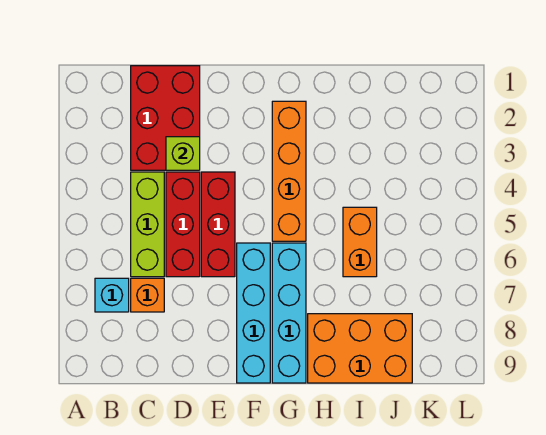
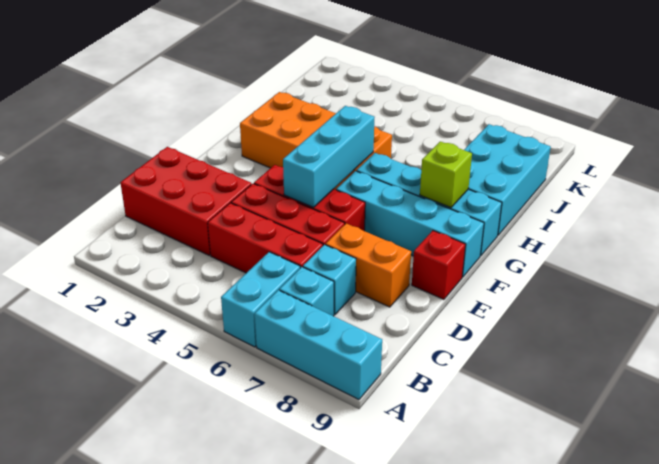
none -> cyan 1x2 brick [221,252,300,347]
none -> cyan 1x3 brick [255,290,382,400]
lime 1x3 brick [131,172,164,277] -> red 1x3 brick [208,203,323,273]
orange 1x1 brick [131,278,164,312] -> cyan 1x1 brick [303,245,356,315]
lime 1x1 brick [166,137,200,170] -> lime 1x1 brick moved to [420,141,472,208]
none -> cyan 1x3 brick [283,106,375,207]
none -> red 1x1 brick [412,231,466,299]
orange 1x4 brick [272,101,306,241] -> orange 2x4 brick [240,92,392,190]
orange 2x3 brick [308,314,412,383] -> cyan 2x3 brick [464,124,551,235]
orange 1x2 brick [343,207,377,277] -> orange 1x2 brick moved to [326,223,411,307]

